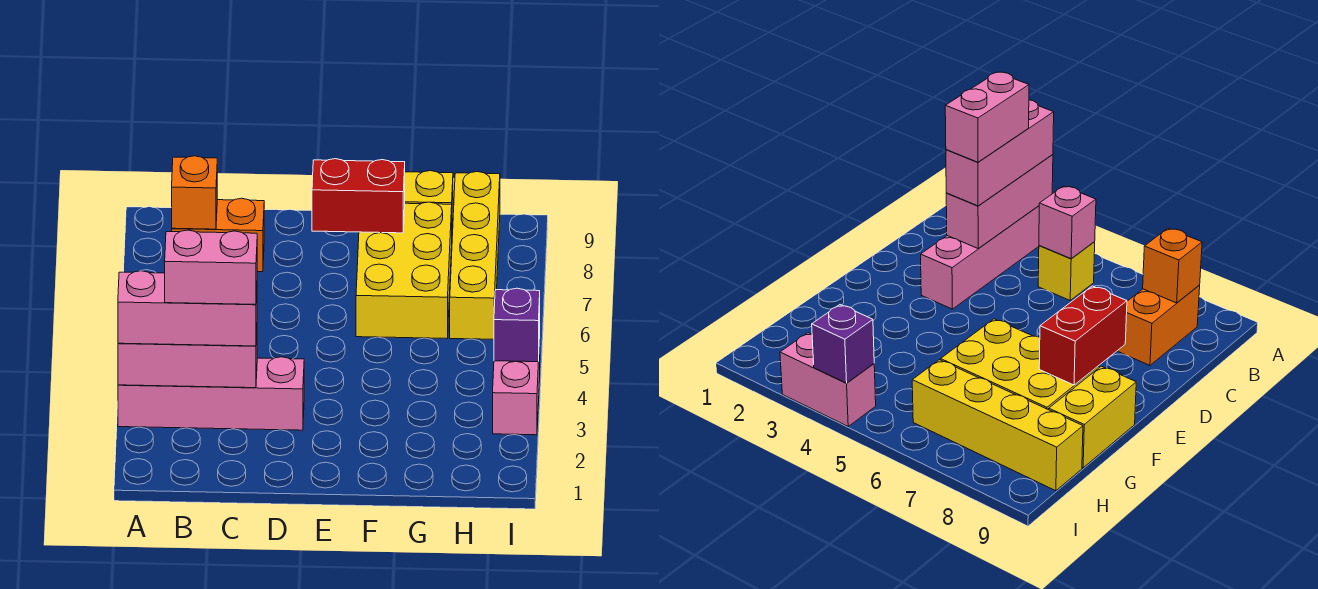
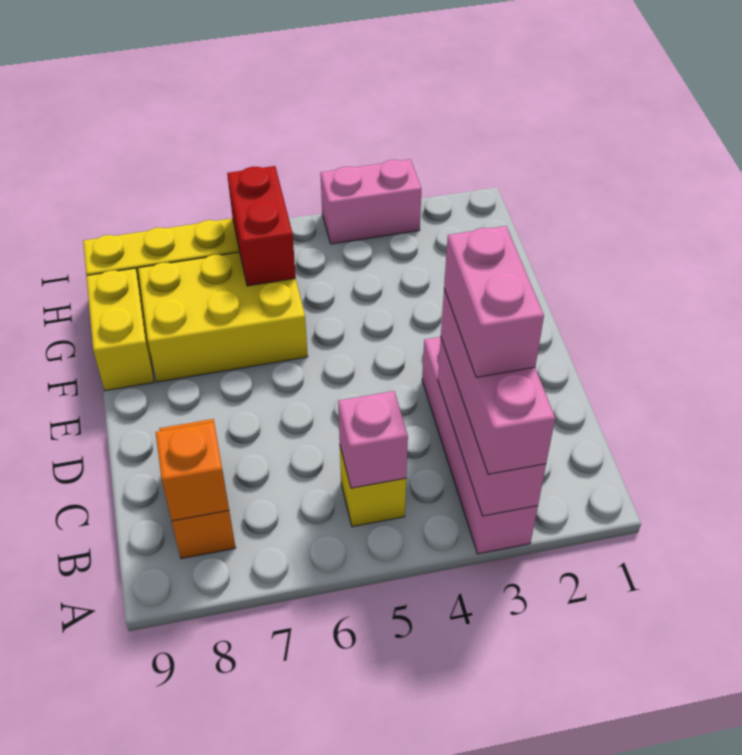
red 1x2 brick [312,159,405,233] -> red 1x2 brick moved to [227,166,296,286]
purple 1x1 brick [494,288,540,362] -> none

